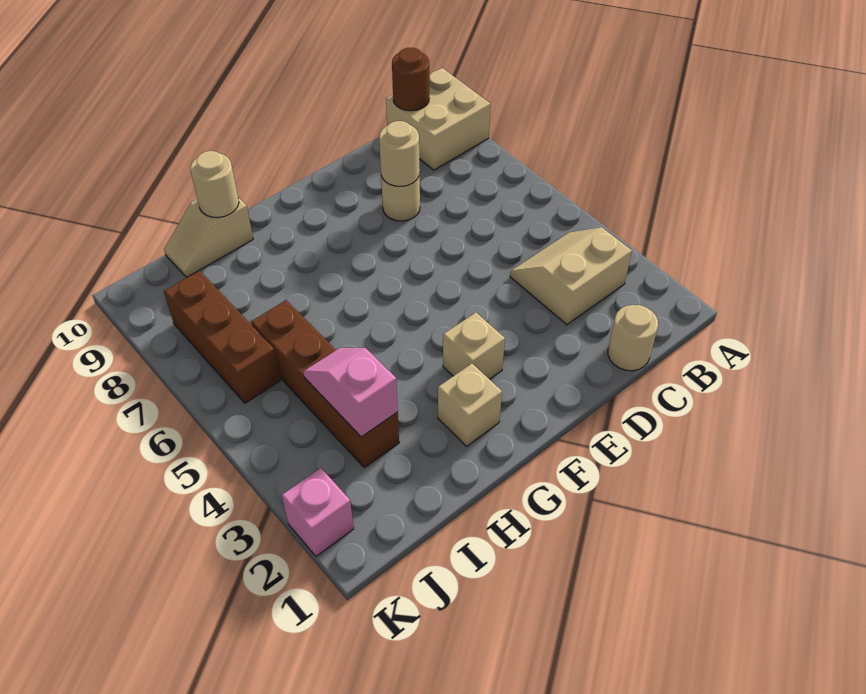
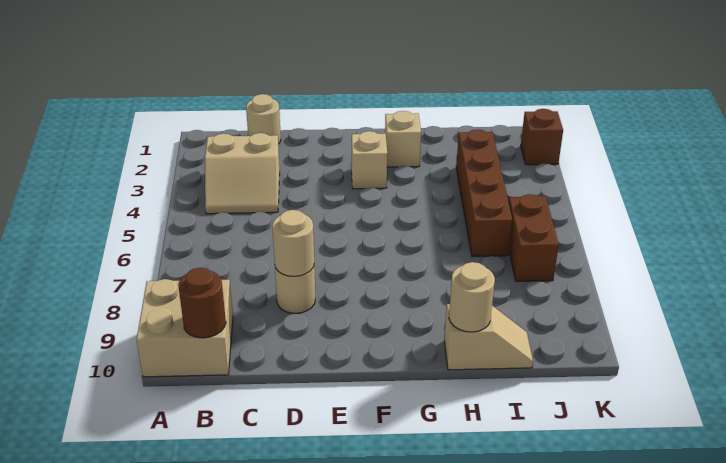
pink 1x2 slope [303,348,398,437] -> none
brown 1x3 brick [164,271,280,403] -> brown 1x2 brick [509,194,559,281]
pink 1x1 brick [282,468,354,556] -> brown 1x1 brick [521,109,563,165]

